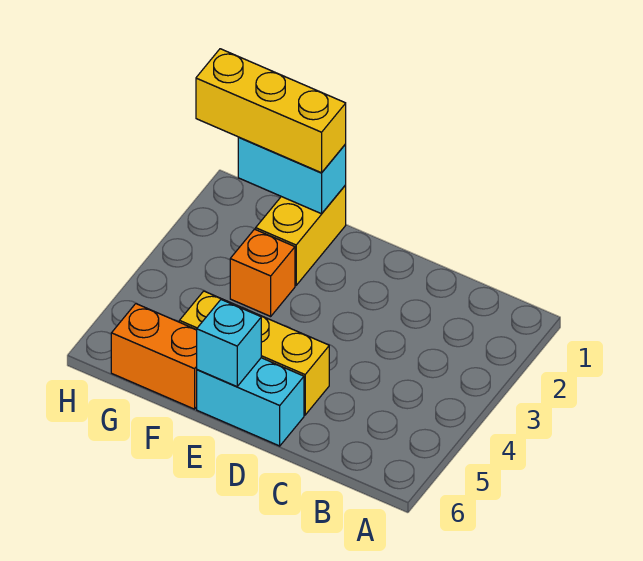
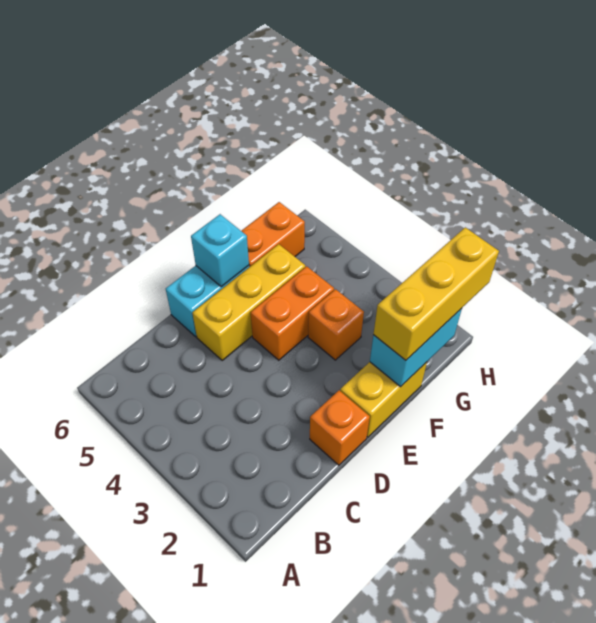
none -> orange 1x1 brick [310,390,370,465]
none -> orange 1x2 brick [250,266,334,360]
yellow 1x2 brick [256,185,346,285] -> yellow 1x2 brick turned to [340,362,427,437]

